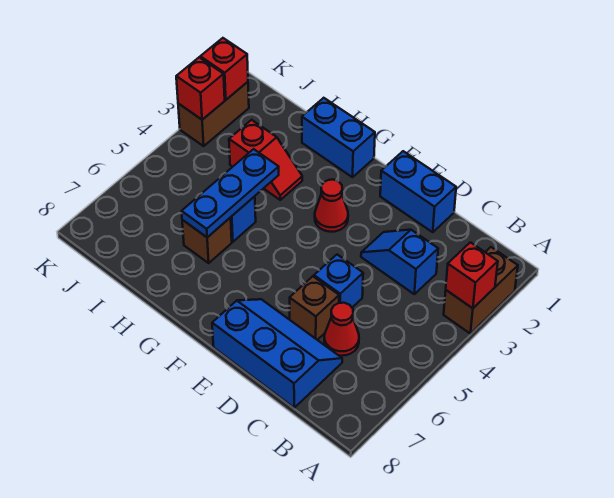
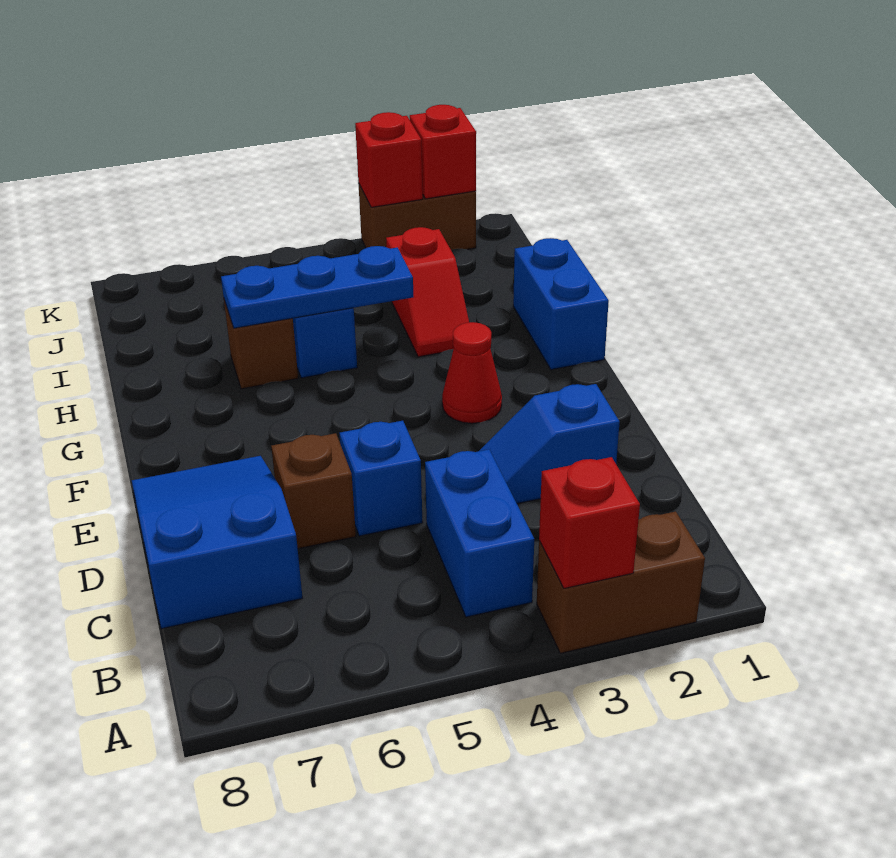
blue 1x2 slope [361,230,438,294] -> blue 1x2 slope turned to [479,384,620,503]
red 1x1 cone [324,303,359,356] -> none
blue 2x3 slope [212,299,342,408] -> blue 2x3 slope turned to [132,456,302,629]
blue 1x2 brick [380,151,456,232] -> blue 1x2 brick moved to [425,449,534,617]

